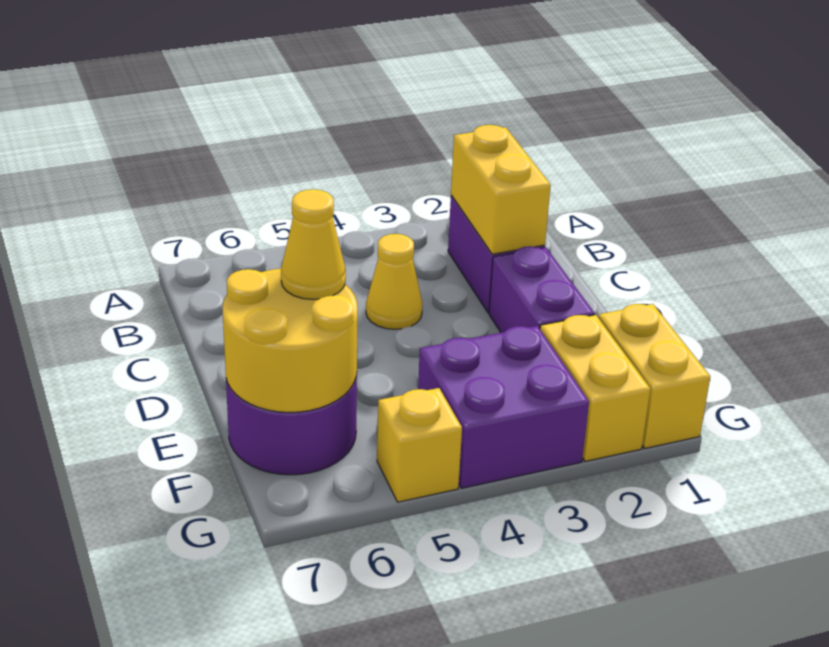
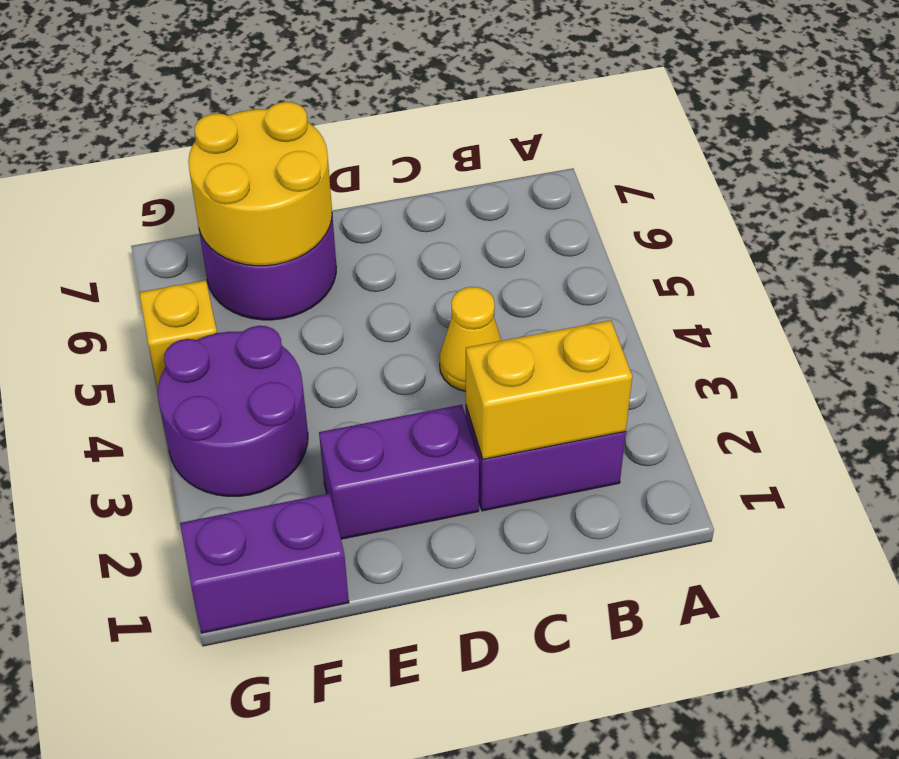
yellow 1x1 cone [281,189,346,299] -> none
yellow 1x2 brick [598,304,710,448] -> purple 1x2 brick [180,493,349,633]
yellow 1x2 brick [540,315,650,461] -> none
purple 2x2 brick [418,326,589,488] -> purple 2x2 round brick [158,326,308,496]

